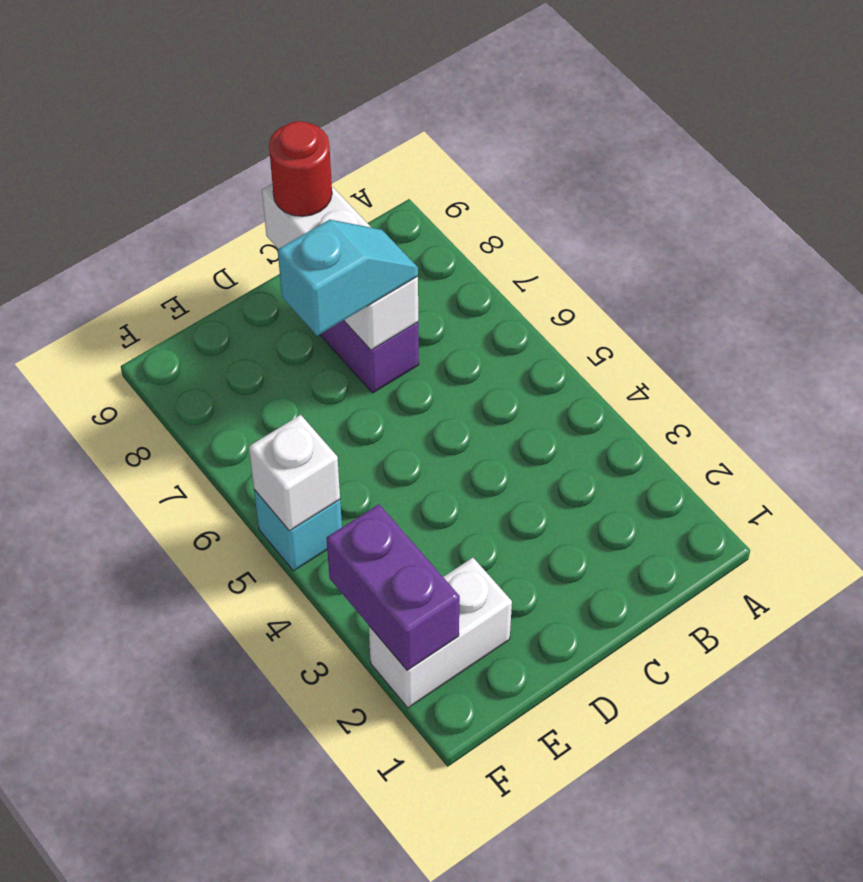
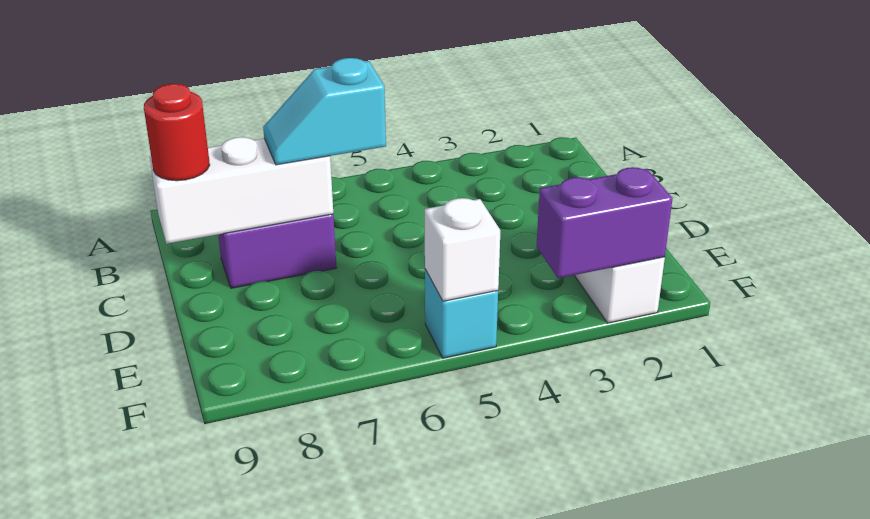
cyan 1x2 slope [278,220,418,336] -> cyan 1x2 slope turned to [263,58,386,165]

